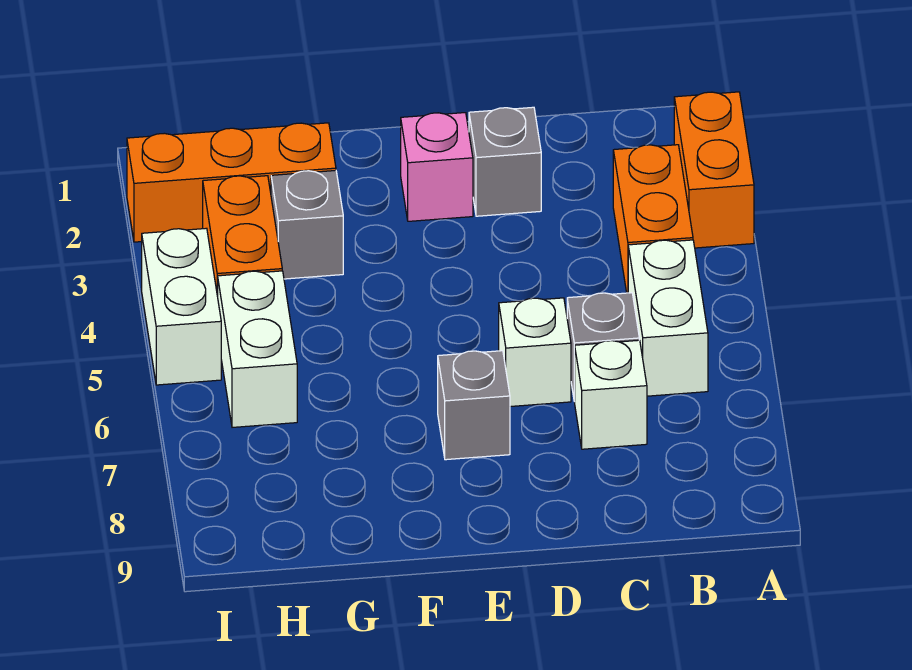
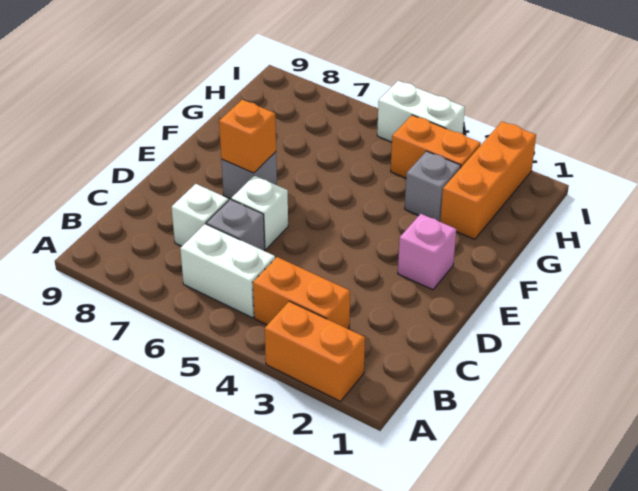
grey 1x1 brick [469,107,541,216] -> none
none -> orange 1x1 brick [219,100,276,173]
white 1x2 brick [218,271,297,427] -> none

